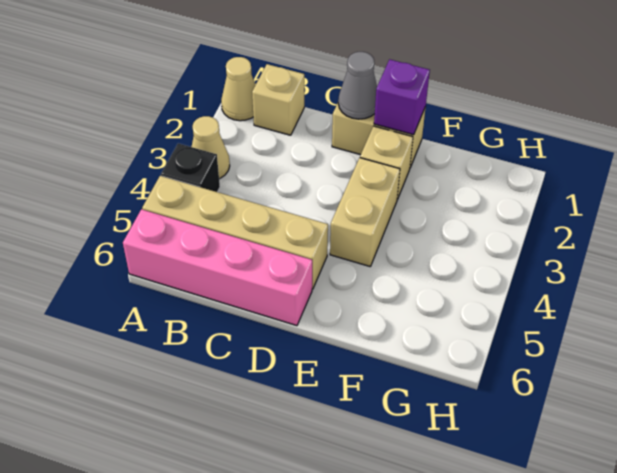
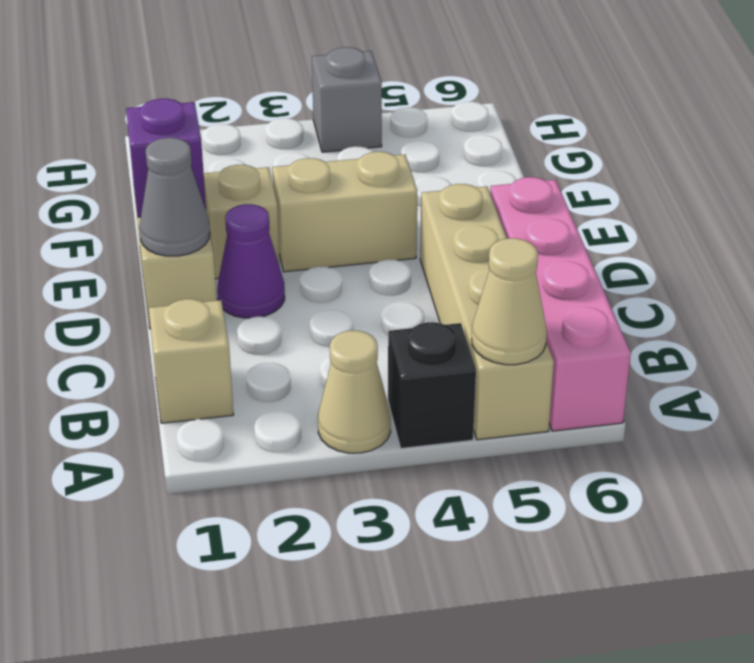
tan 1x1 cone [221,57,255,121] -> tan 1x1 cone moved to [472,238,547,365]
none -> purple 1x1 cone [217,204,285,318]
none -> grey 1x1 brick [312,47,382,152]

